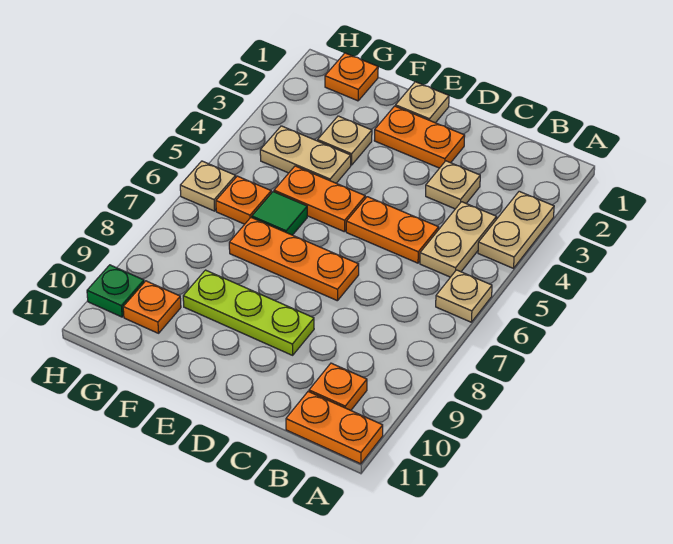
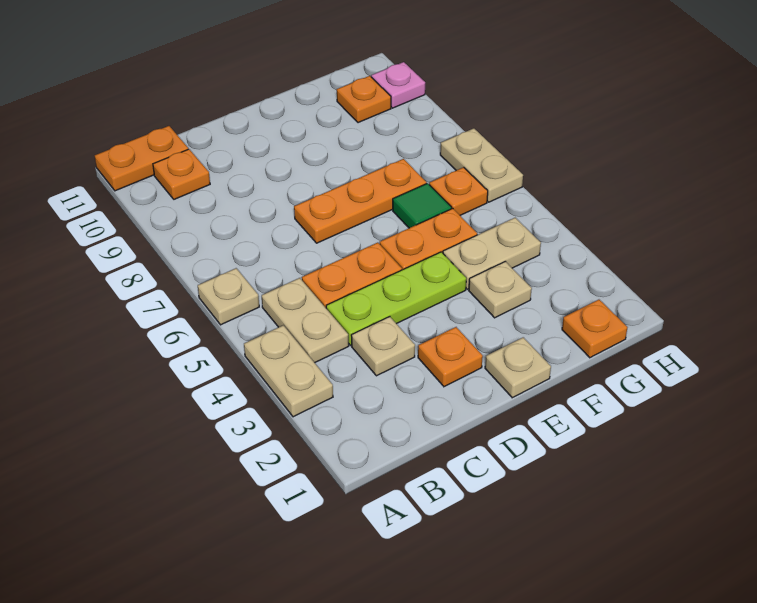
orange 1x2 plate [374,106,465,168] -> orange 1x1 plate [418,327,483,387]
lime 1x3 plate [183,270,314,355] -> lime 1x3 plate moved to [326,252,466,346]
tan 1x1 plate [180,161,236,211] -> tan 1x2 plate [440,128,523,202]
green 1x1 plate [87,265,144,317] -> pink 1x1 plate [371,62,425,108]

